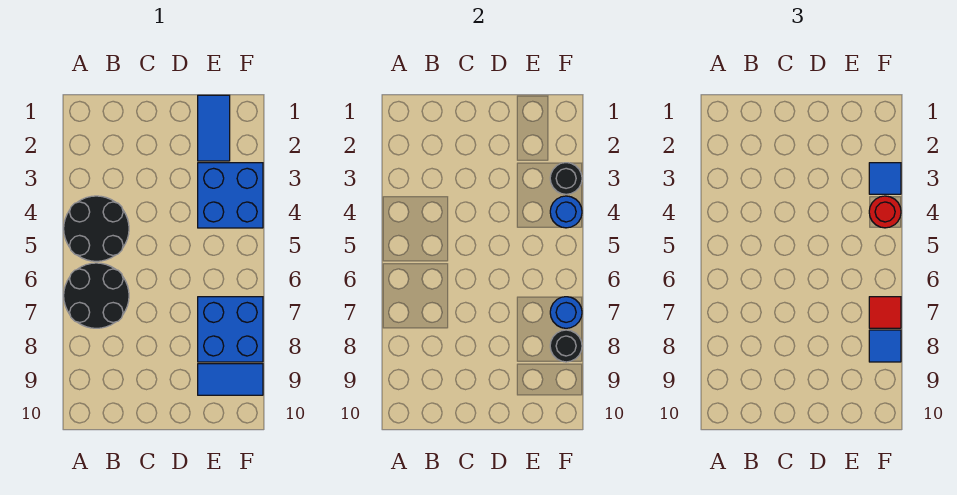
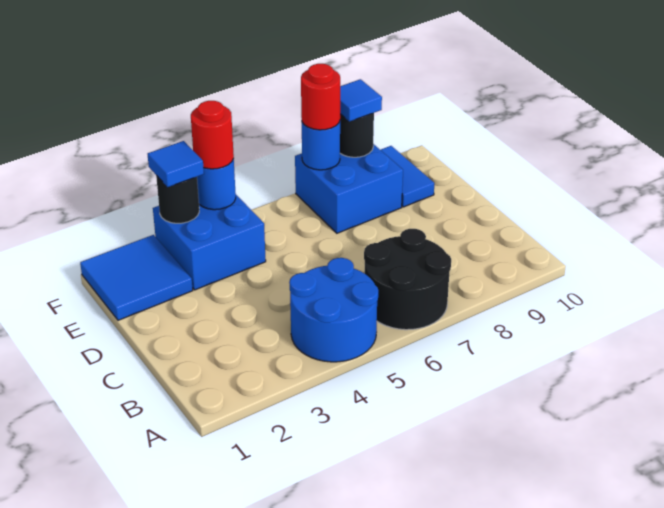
black 2x2 round brick [64,196,129,261] -> blue 2x2 round brick [289,258,378,362]
blue 1x2 tile [198,95,230,161] -> blue 2x2 tile [80,235,193,320]
red 1x1 tile [869,297,901,328] -> red 1x1 round brick [301,64,340,130]

